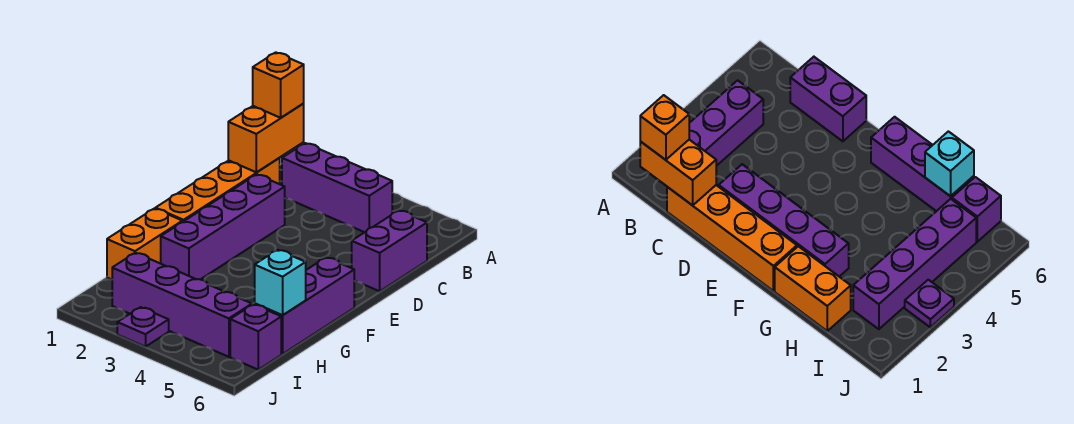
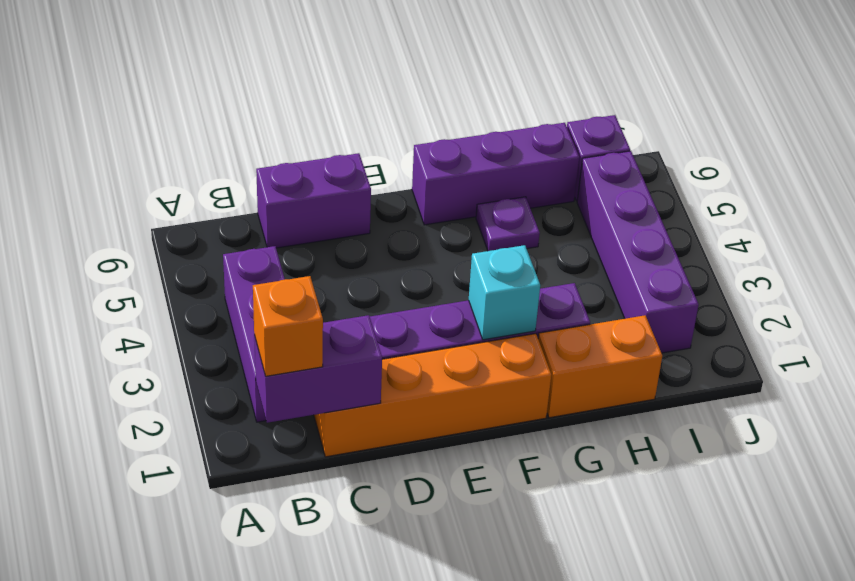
orange 1x2 brick [228,103,304,172] -> purple 1x2 brick [254,315,382,423]
cyan 1x1 brick [255,250,306,315] -> cyan 1x1 brick moved to [469,245,540,340]
purple 1x1 plate [117,307,169,347] -> purple 1x1 plate moved to [476,197,540,251]

